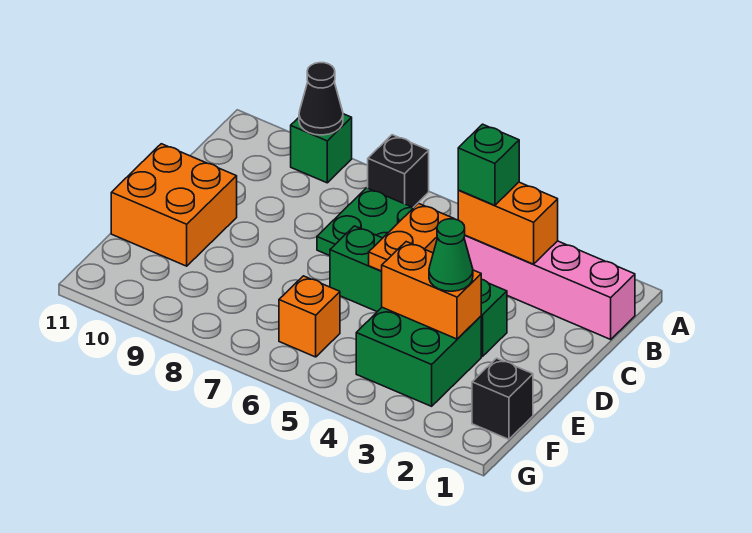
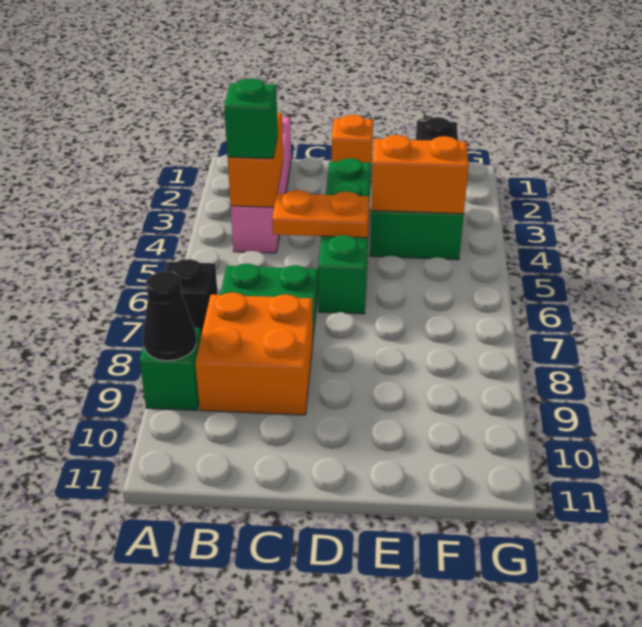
orange 2x2 brick [111,144,237,266] -> orange 2x2 brick moved to [195,292,313,415]
orange 1x2 brick [381,242,481,339] -> orange 1x2 brick turned to [371,135,469,214]
green 1x1 cone [429,219,473,291] -> none
orange 1x1 brick [279,276,340,357] -> orange 1x1 brick moved to [331,115,373,168]

